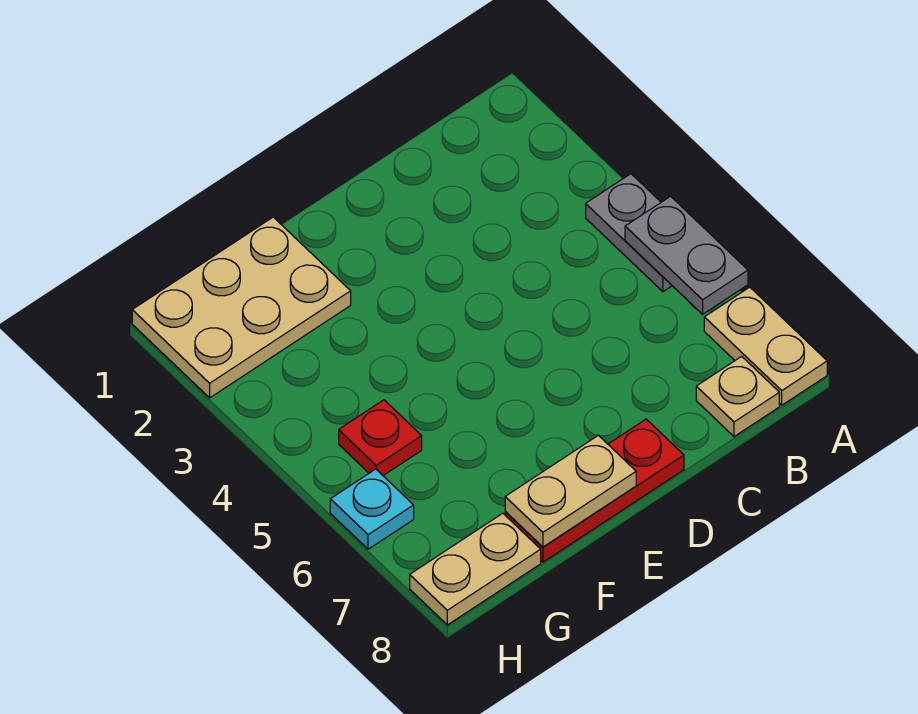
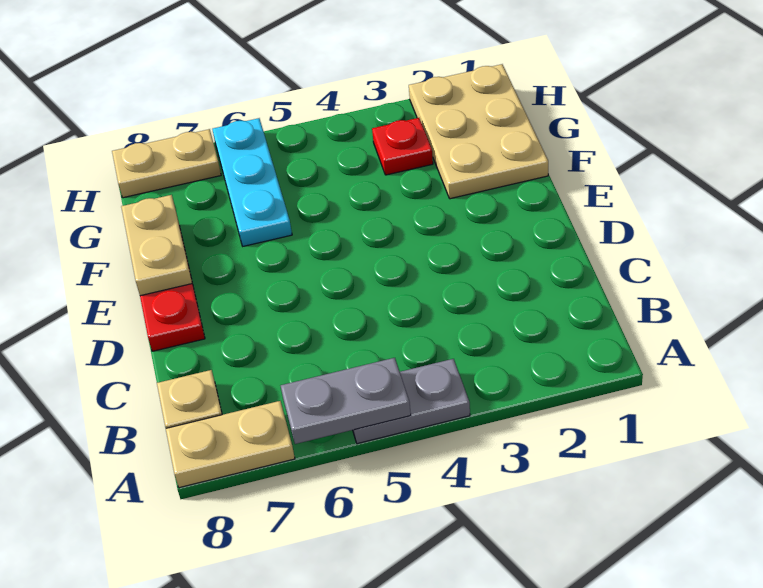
red 1x1 plate [339,400,422,476] -> red 1x1 plate moved to [372,118,433,175]
tan 1x2 plate [410,513,541,625] -> tan 1x2 plate turned to [112,129,221,198]
cyan 1x1 plate [330,469,414,549] -> cyan 1x3 plate [212,118,292,246]

